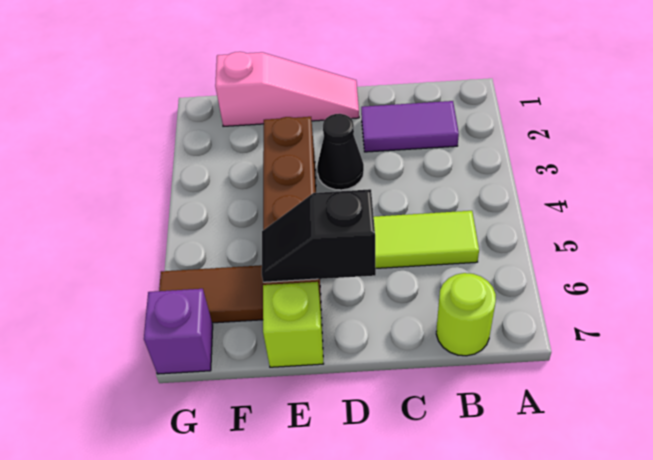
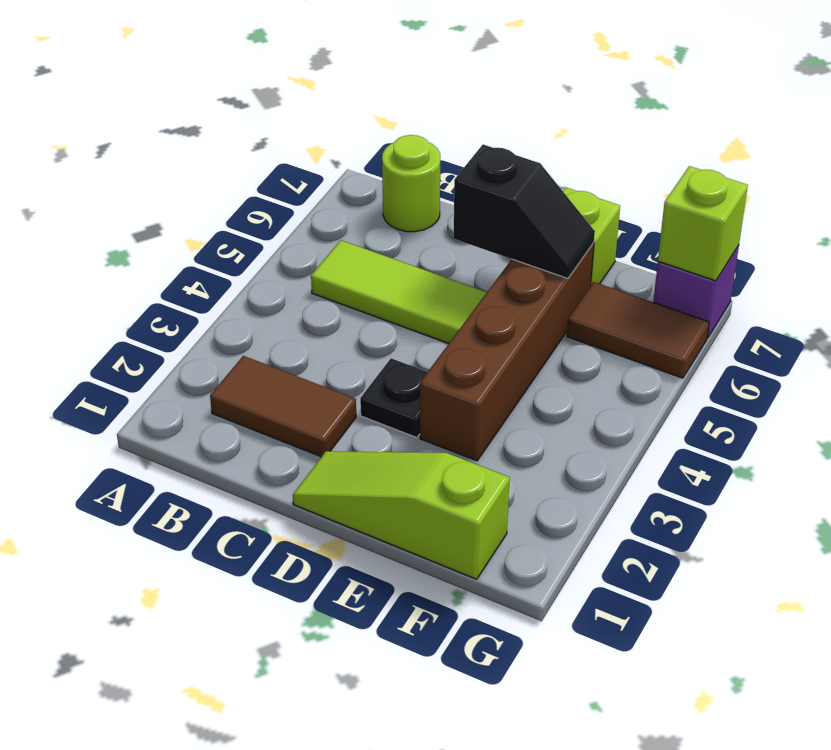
purple 1x2 tile [361,101,459,152] -> brown 1x2 tile [210,356,356,457]
pink 1x3 slope [215,52,359,126] -> lime 1x3 slope [293,451,510,579]
black 1x1 cone [317,114,364,190] -> black 1x1 plate [360,358,427,438]
none -> lime 1x1 brick [658,166,748,281]

